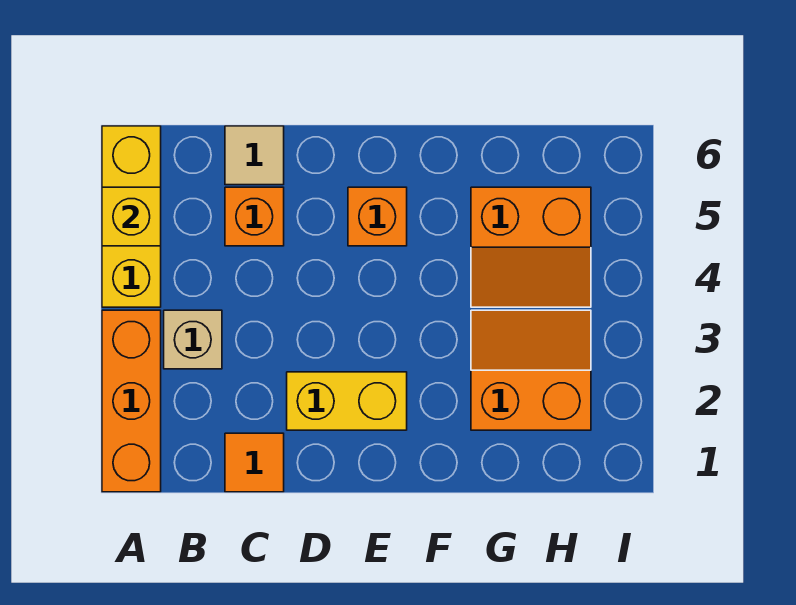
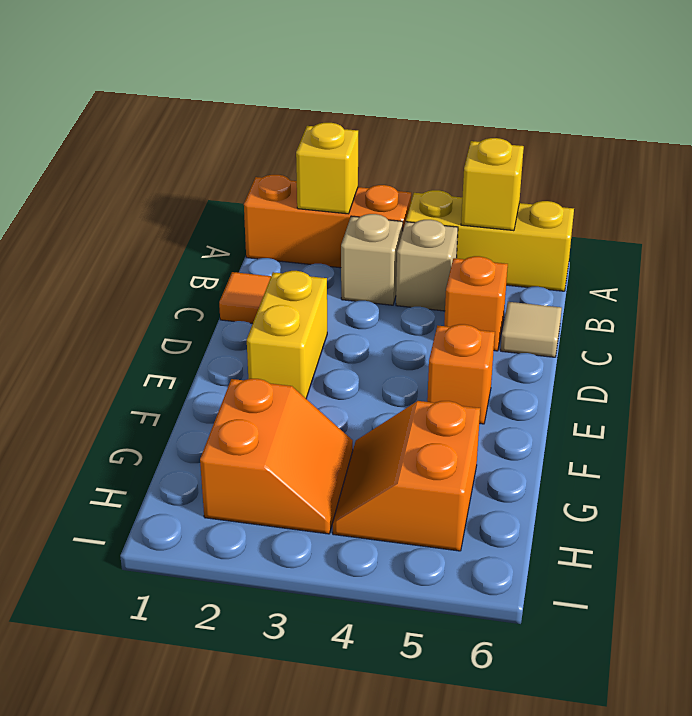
none -> yellow 1x1 brick [296,123,358,214]
none -> tan 1x1 brick [396,220,458,311]

